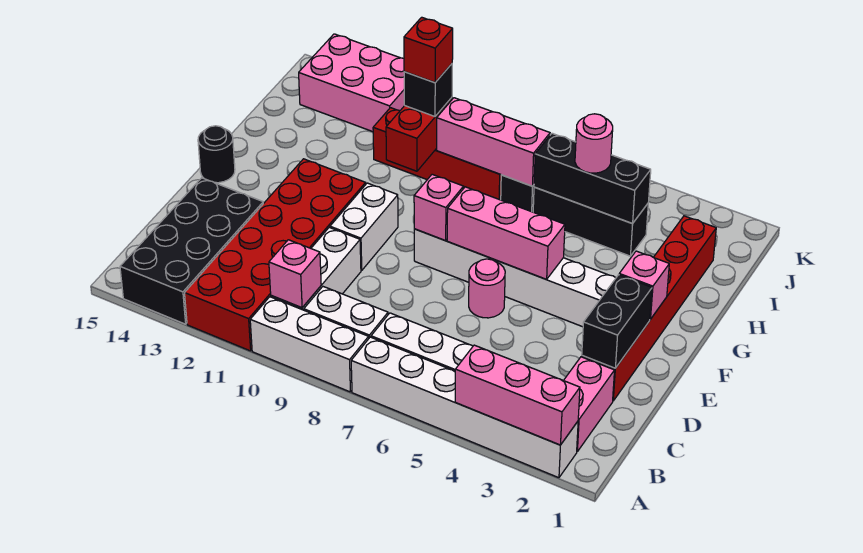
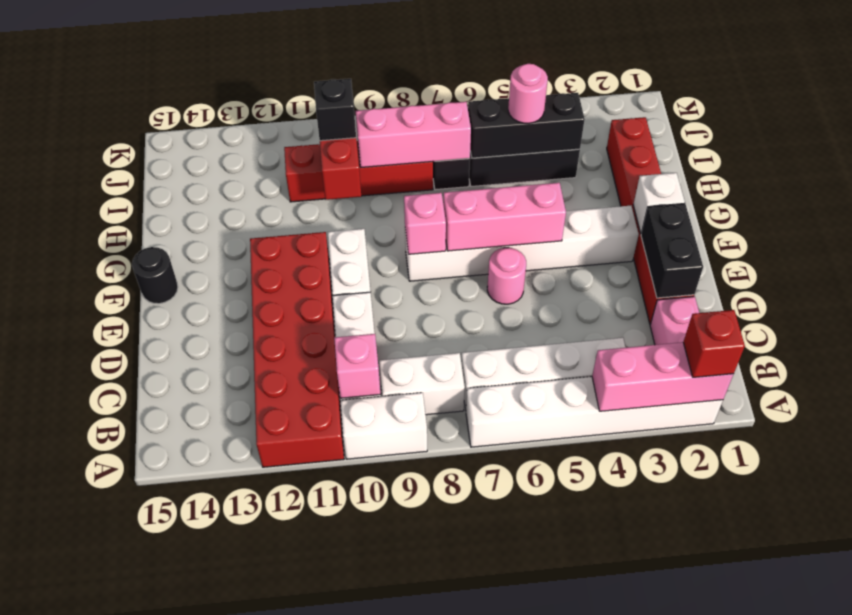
white 1x3 brick [250,297,369,392] -> white 1x2 brick [340,393,427,459]
black 2x4 brick [120,178,263,324] -> none
pink 1x1 brick [619,251,669,319] -> white 1x1 brick [633,173,685,234]
red 1x1 brick [404,17,453,83] -> red 1x1 brick moved to [683,310,745,377]
pink 2x3 brick [299,34,405,132] -> none

